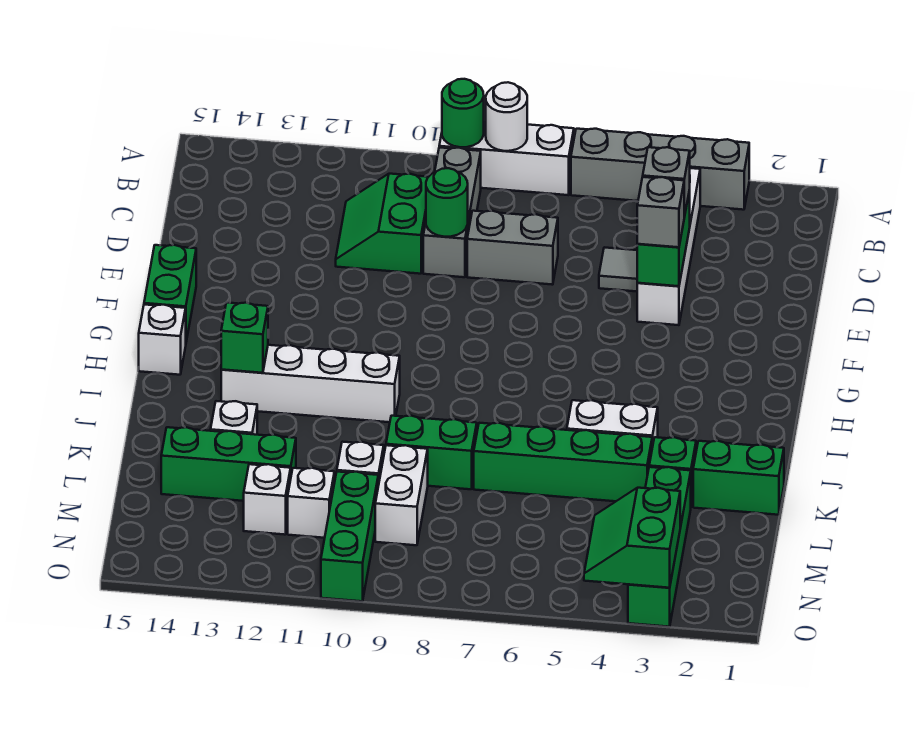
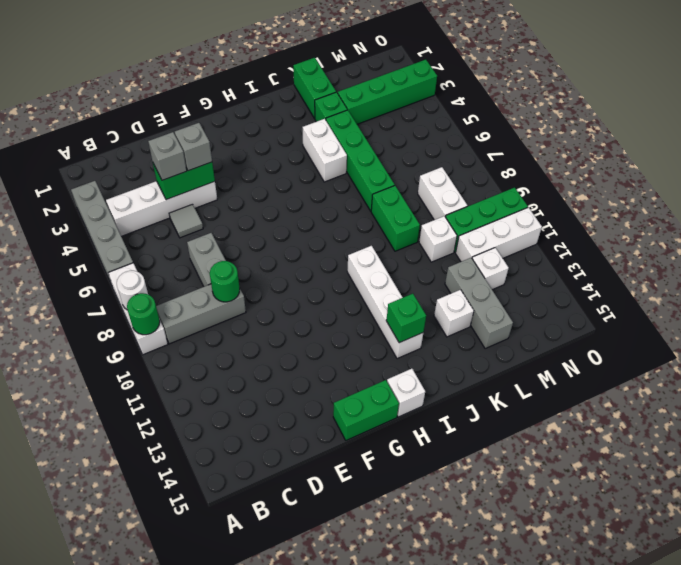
green 2x2 slope [336,174,428,274] -> none
white 1x2 brick [375,445,428,545] -> white 1x2 brick turned to [418,167,467,220]
green 1x3 brick [161,427,296,501] -> grey 1x3 brick [445,258,513,348]
white 1x1 brick [288,468,334,538] -> white 1x3 brick [456,207,542,262]
green 2x2 slope [584,488,680,588] -> none

